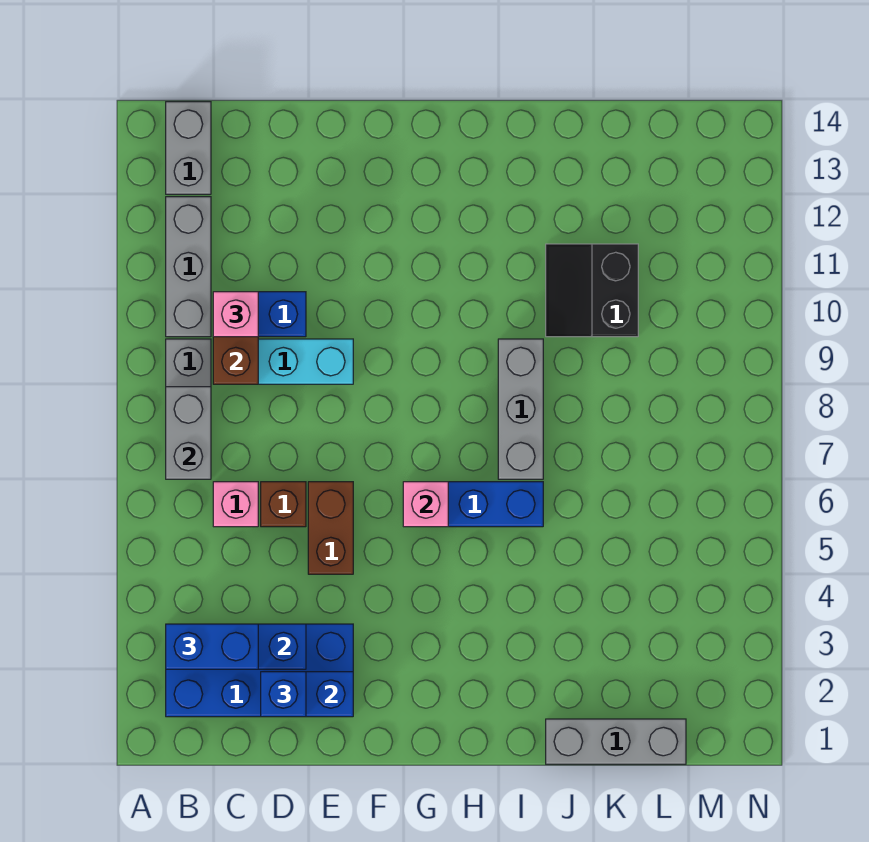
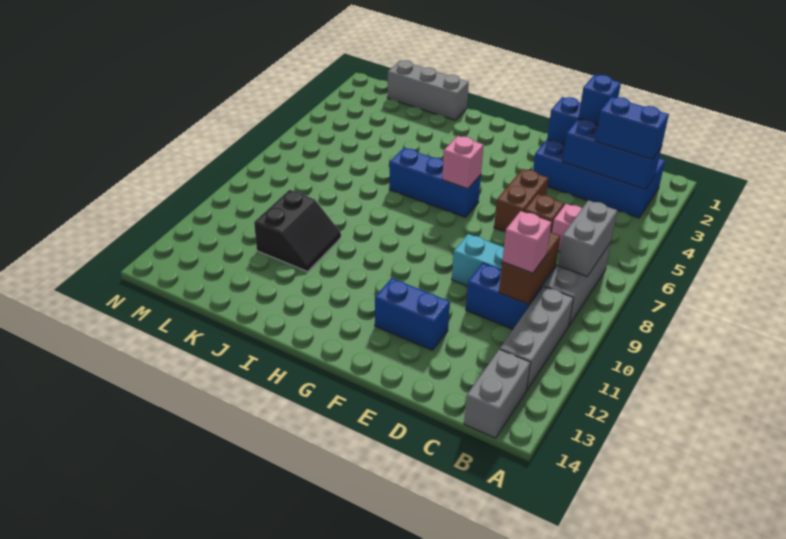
none -> blue 1x2 brick [375,278,450,350]
grey 1x3 brick [498,339,543,479] -> none

